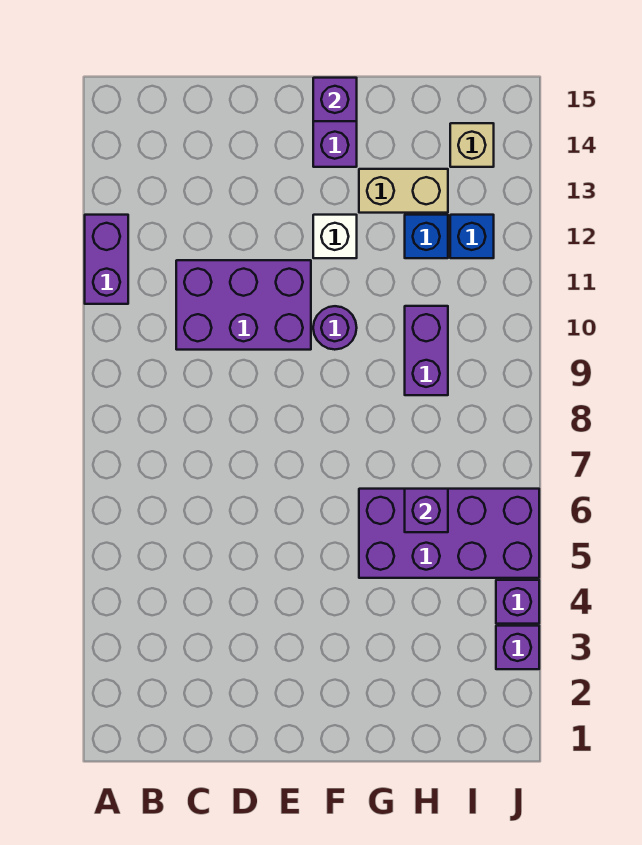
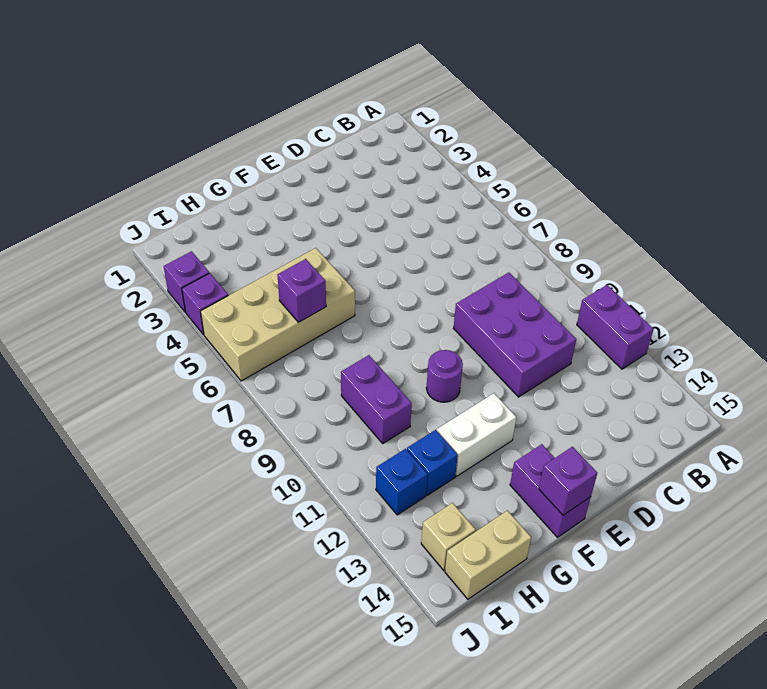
purple 2x3 brick [176,260,311,350] -> purple 2x3 brick turned to [454,273,576,397]
white 1x1 brick [313,215,357,258] -> white 1x2 brick [437,393,516,476]
purple 2x4 brick [359,489,539,578] -> tan 2x4 brick [201,248,355,381]
tan 1x2 brick [359,169,448,213] -> tan 1x2 brick moved to [445,511,531,599]

